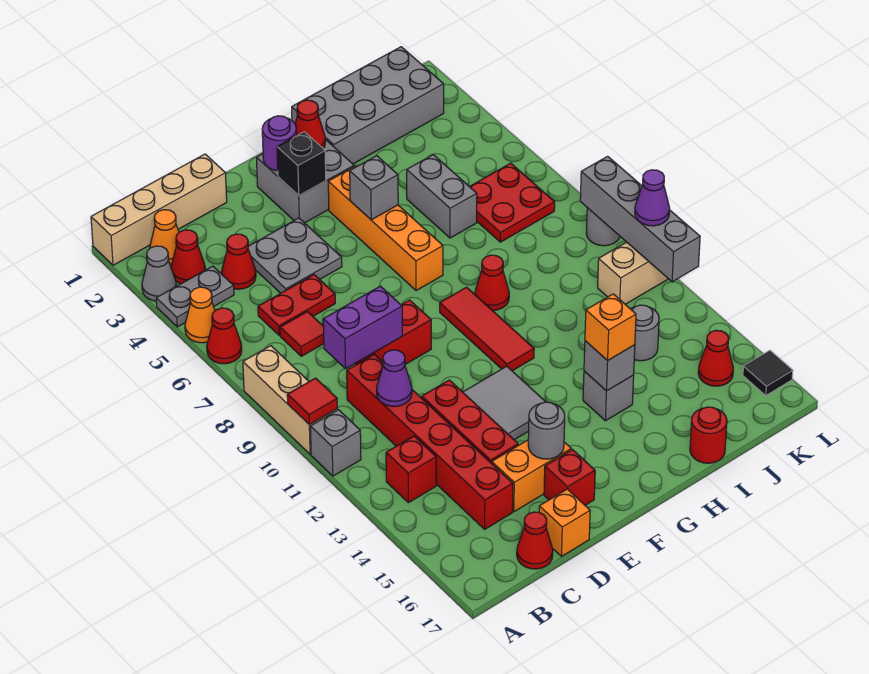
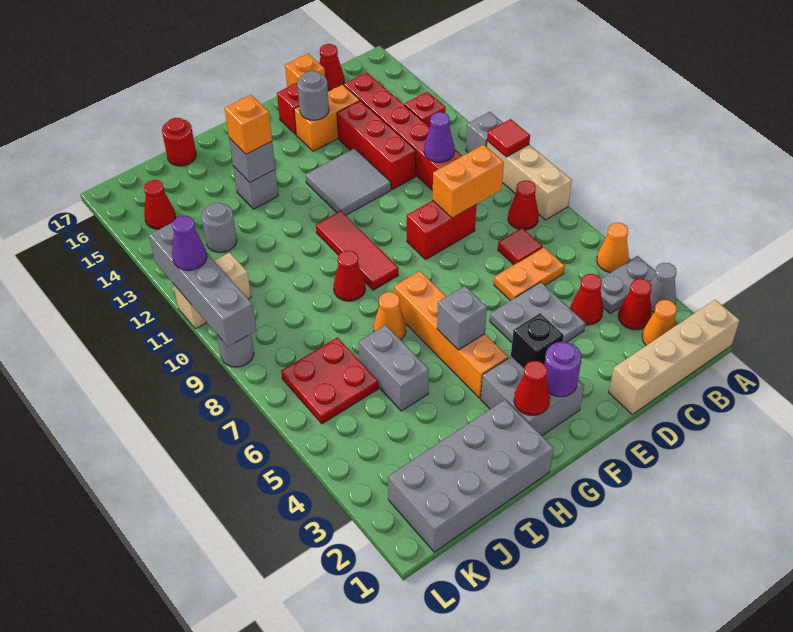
red 1x1 cone [207,308,242,364] -> red 1x1 cone moved to [508,181,539,230]
red 1x2 plate [258,275,335,335] -> orange 1x2 plate [494,247,565,301]
purple 1x2 brick [323,286,402,369] -> orange 1x2 brick [433,145,504,218]
none -> orange 1x1 cone [373,292,406,340]
black 1x1 tile [743,350,793,396] -> none

